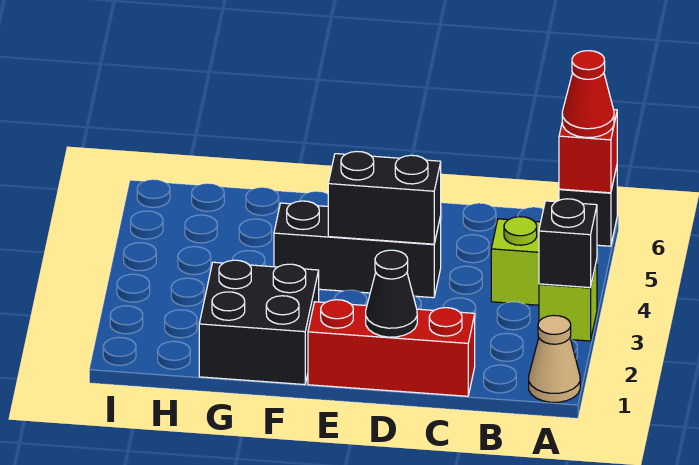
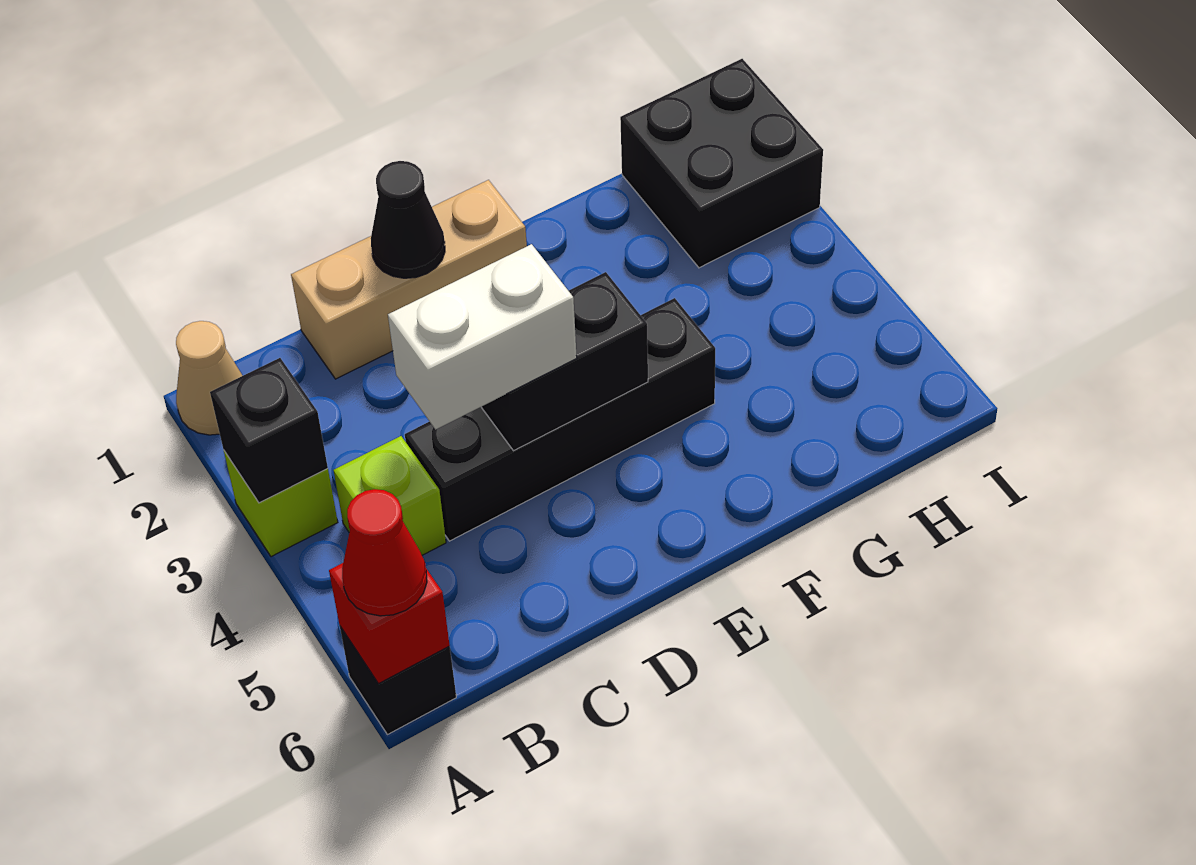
red 1x3 brick [308,300,475,396] -> tan 1x3 brick [291,180,527,379]
none -> white 1x2 brick [388,244,577,429]
black 1x3 brick [274,201,441,298] -> black 1x4 brick [405,298,715,541]
black 2x2 brick [199,260,319,385] -> black 2x2 brick moved to [620,59,823,268]

